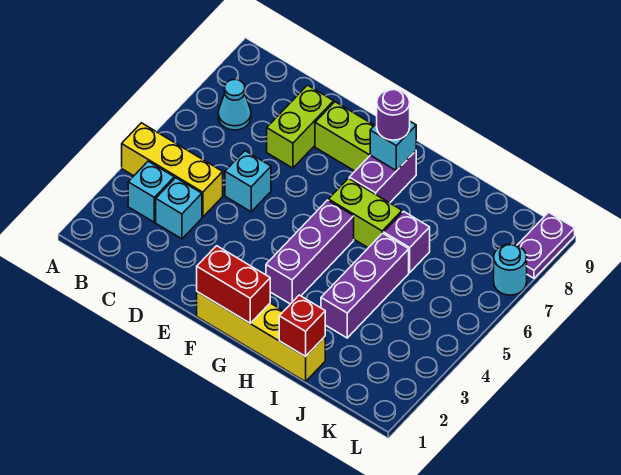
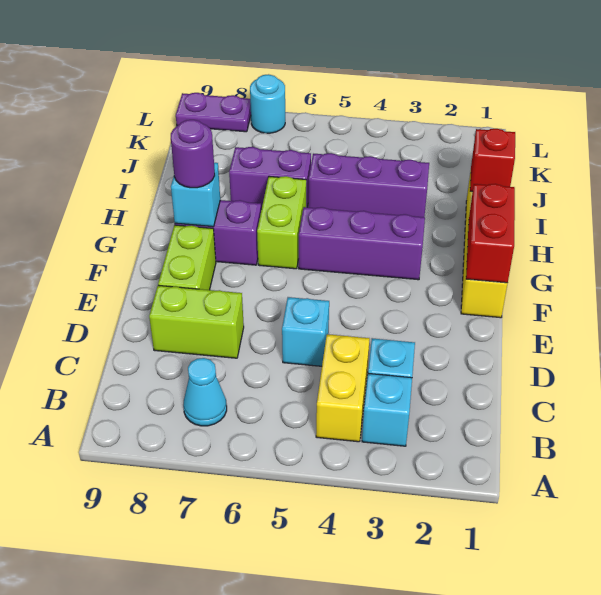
yellow 1x3 brick [122,123,223,217] -> yellow 1x2 brick [316,334,370,442]
purple 1x1 brick [384,211,430,272] -> purple 1x2 brick [229,147,311,209]

